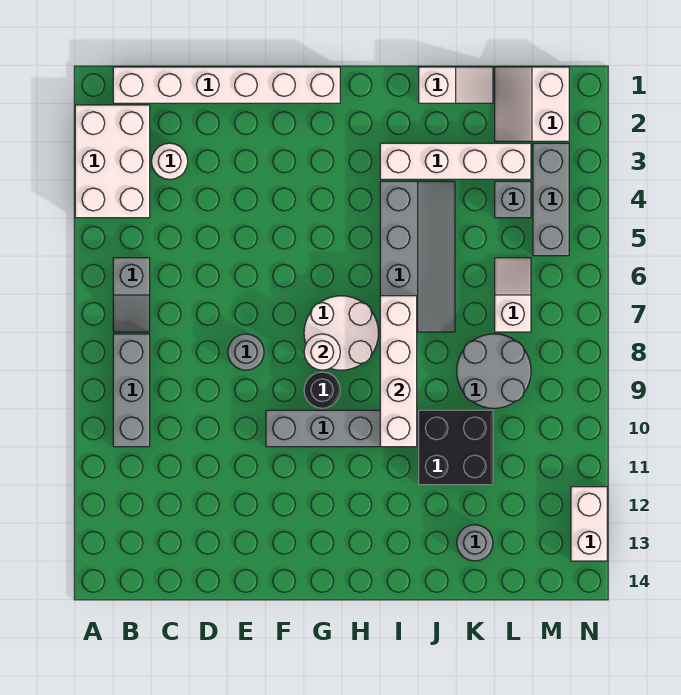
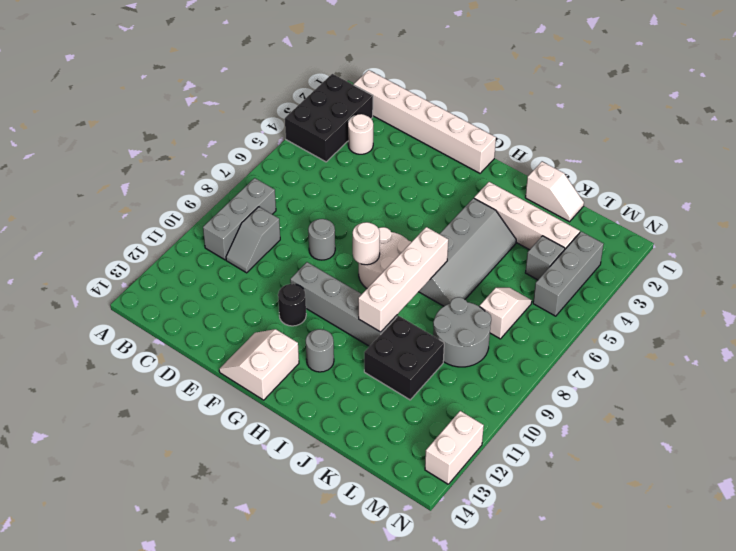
white 2x3 brick [75,105,150,218] -> black 2x3 brick [285,74,373,162]
grey 1x2 slope [113,258,150,332] -> grey 1x2 slope moved to [226,207,280,273]
black 1x1 round brick [304,372,340,408] -> black 1x1 round brick moved to [278,284,306,326]
grey 1x1 round brick [457,525,493,561] -> grey 1x1 round brick moved to [306,329,334,372]
white 2x2 slope [495,67,569,141] -> white 2x2 slope moved to [219,329,299,400]

